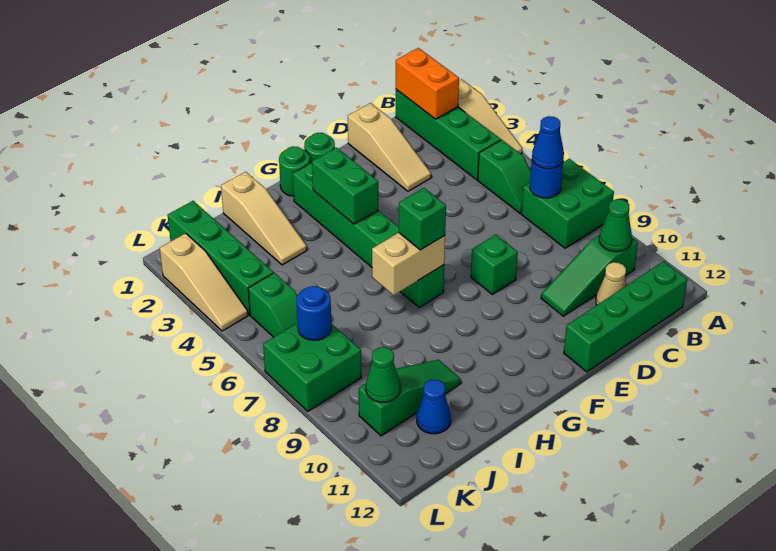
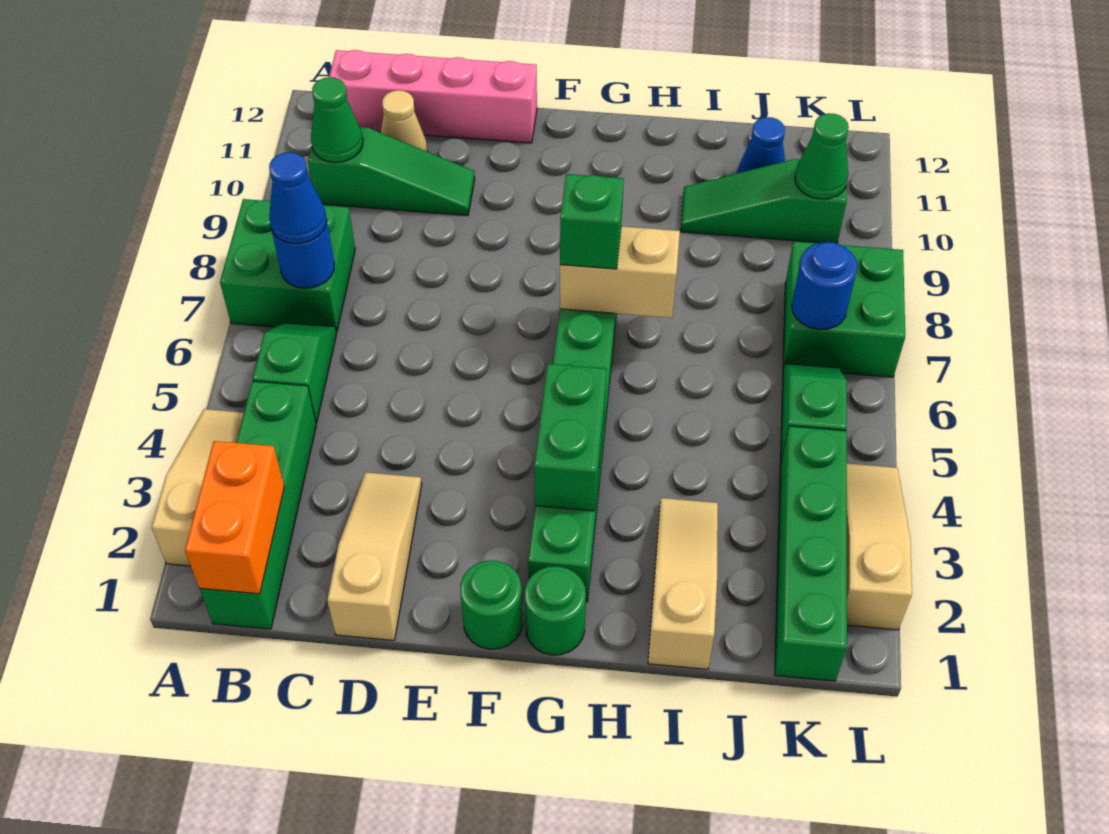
green 1x4 brick [564,261,687,372] -> pink 1x4 brick [329,50,537,143]
green 1x1 brick [471,235,518,294] -> none

